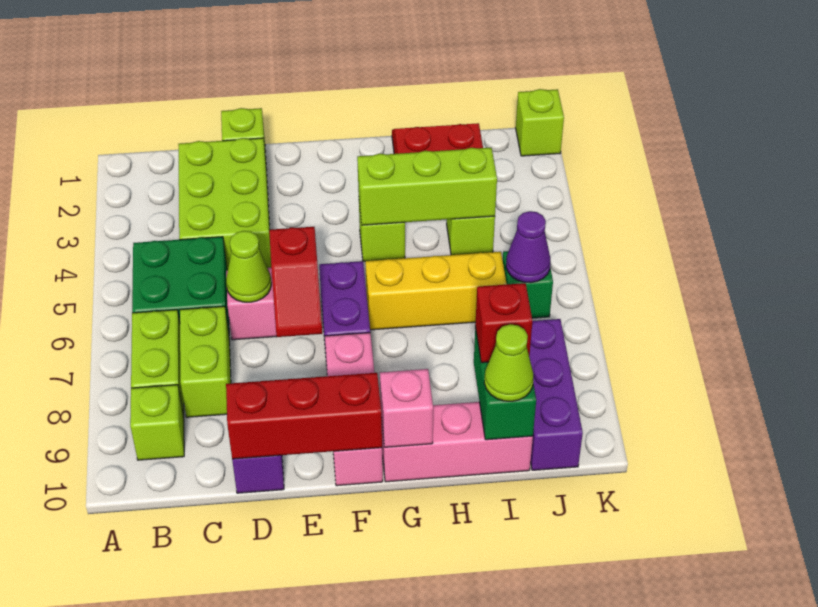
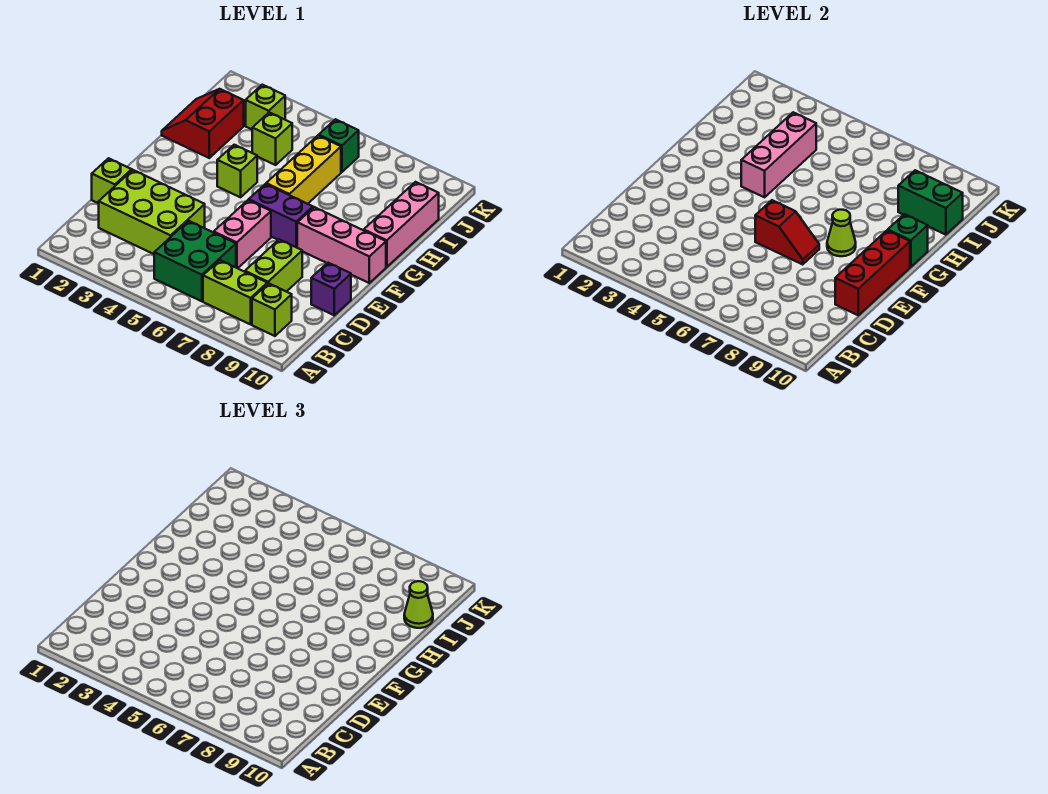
lime 1x2 brick [180,306,231,417] -> lime 1x2 brick turned to [245,239,302,292]
lime 1x1 cone [226,231,271,302] -> lime 1x1 cone moved to [827,210,856,256]
lime 1x3 brick [357,148,497,225] -> pink 1x3 brick [741,112,816,197]
pink 1x1 brick [380,369,433,447] -> green 1x1 brick [888,214,928,267]
red 1x1 brick [475,283,532,363] -> none
purple 1x1 cone [506,211,550,283] -> none
purple 1x3 brick [529,319,583,470] -> none
lime 1x1 brick [516,89,564,156] -> lime 1x1 brick moved to [246,85,285,129]

